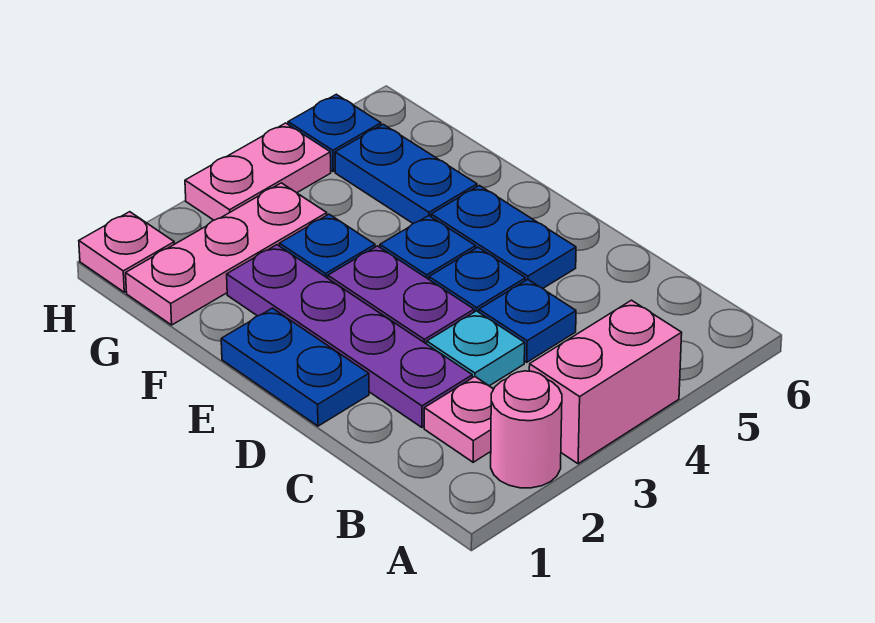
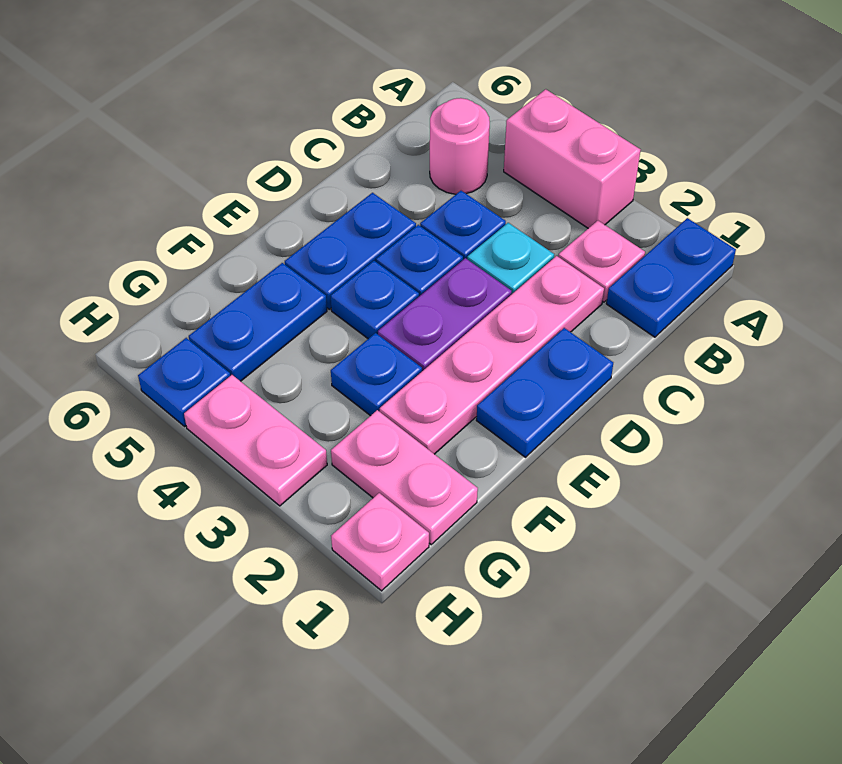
none -> blue 1x2 plate [606,218,736,337]
pink 1x1 round brick [491,371,562,488] -> pink 1x1 round brick moved to [430,98,490,194]
purple 1x4 plate [227,245,472,427] -> pink 1x4 plate [380,256,604,454]
pink 1x3 plate [126,183,327,325] -> pink 1x2 plate [331,410,478,545]

